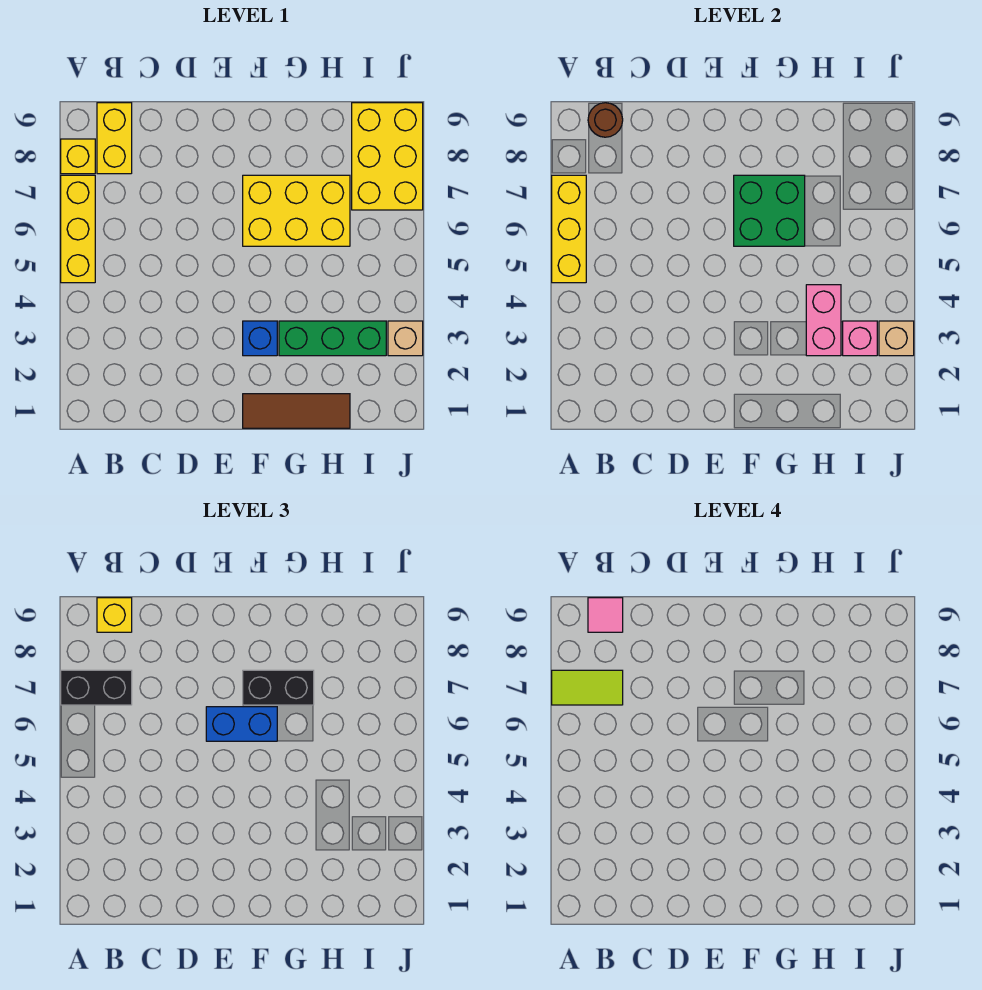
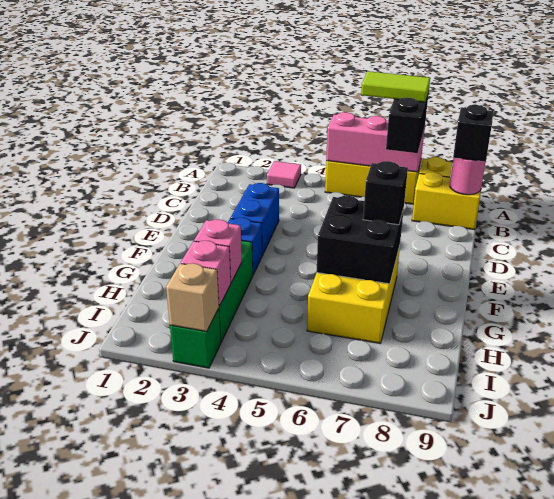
yellow 1x3 brick [552,175,586,283] -> pink 1x3 brick [326,112,425,172]
lime 1x2 tile [552,670,623,705] -> lime 1x2 tile turned to [361,71,430,102]
brown 1x1 round brick [588,103,623,137] -> pink 1x1 round brick [450,158,485,195]
yellow 1x1 brick [97,598,132,632] -> black 1x1 brick [453,105,493,162]
pink 1x1 tile [588,598,623,632] -> pink 1x1 tile moved to [267,161,301,188]
blue 1x2 brick [206,707,277,741] -> blue 1x2 brick moved to [231,183,279,255]
brown 1x3 tile [243,394,350,428] -> none
green 2x2 brick [734,175,805,246] -> black 2x2 brick [317,196,404,284]
black 1x2 brick [243,670,314,705] -> black 1x1 brick [363,161,408,225]
pink 1x2 brick [806,285,841,356] -> pink 1x1 brick [194,219,242,283]
yellow 2x3 brick [352,103,423,210] -> none
tan 1x1 brick [388,321,423,356] -> green 1x1 brick [170,309,221,368]

